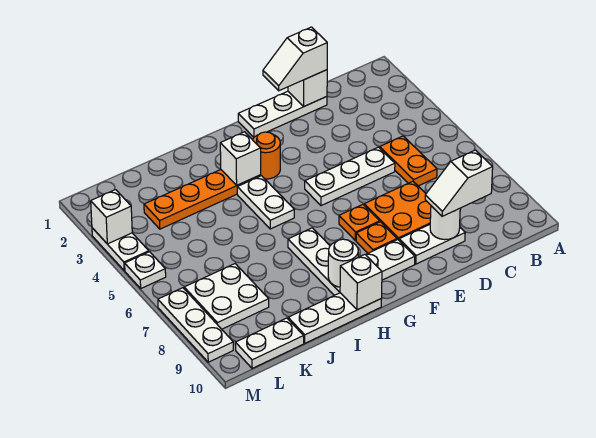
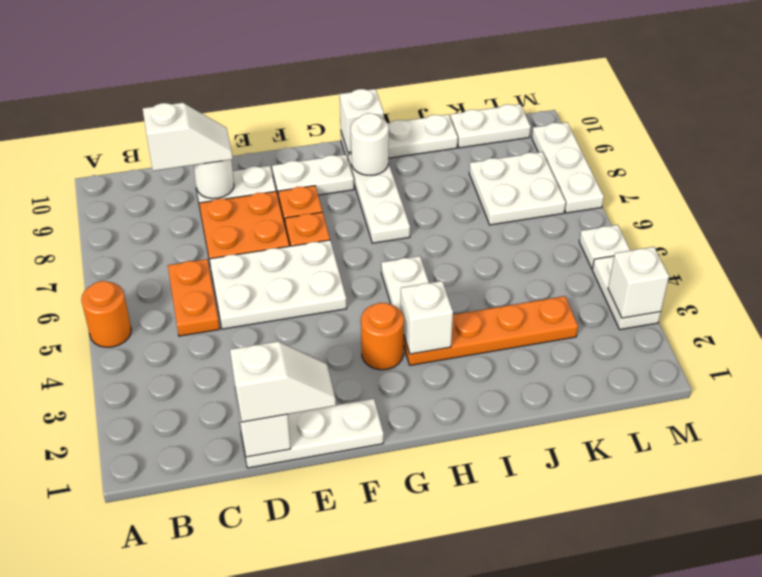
none -> orange 1x1 round brick [81,281,131,347]
white 1x3 plate [305,147,395,206] -> white 2x3 plate [210,240,347,329]

